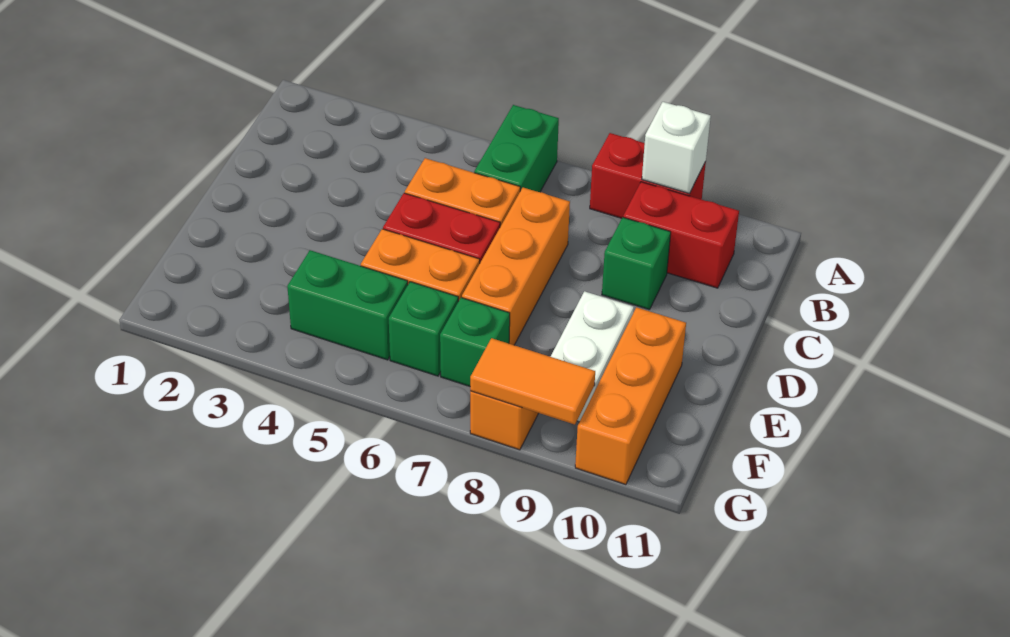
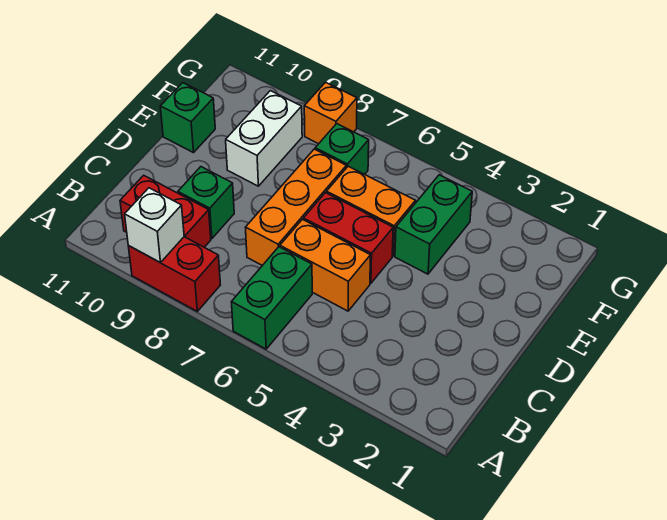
orange 1x3 brick [575,307,686,485] -> none
green 1x2 brick [287,250,408,360] -> green 1x2 brick turned to [395,175,472,274]
green 1x1 brick [389,282,458,376] -> green 1x1 brick moved to [160,83,215,153]
orange 1x2 tile [470,338,595,424] -> none

